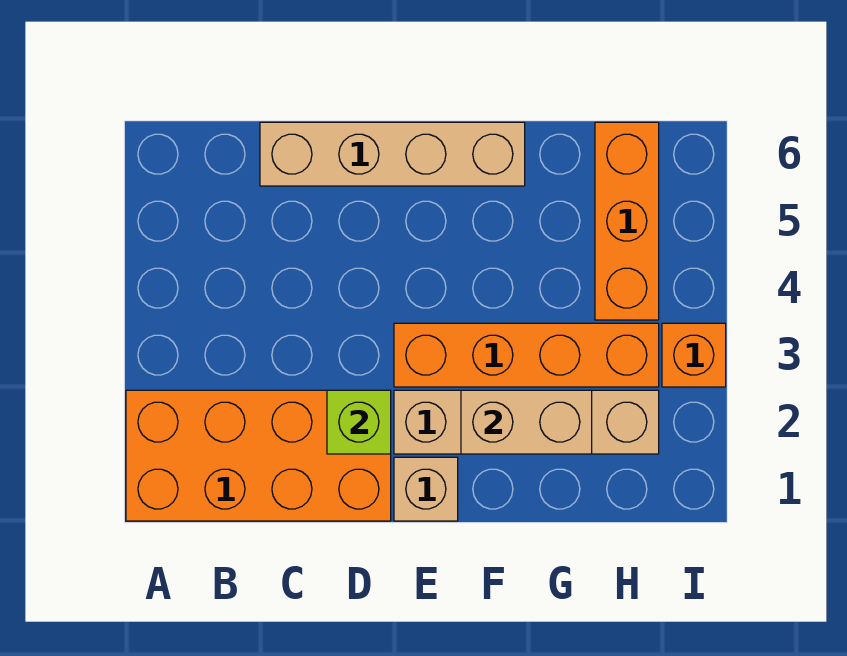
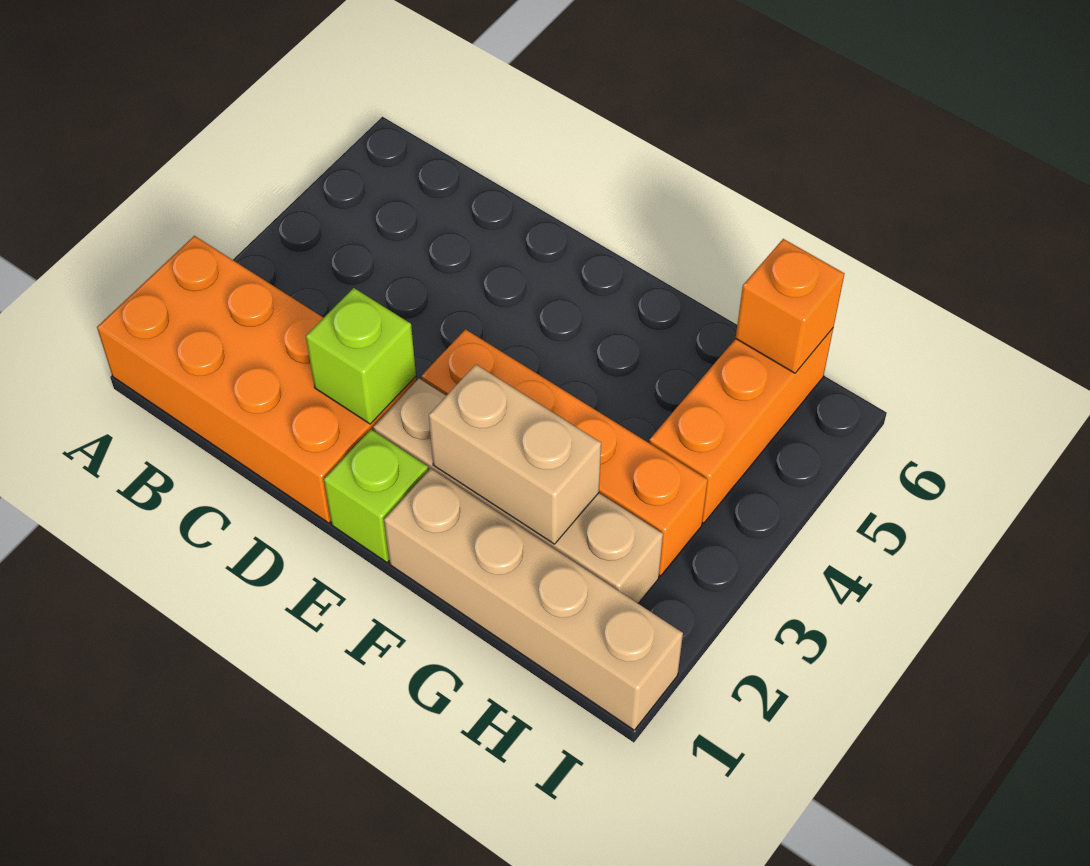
tan 1x4 brick [260,122,525,186] -> tan 1x4 brick moved to [384,469,683,730]
tan 1x1 brick [394,457,458,521] -> lime 1x1 brick [324,430,428,563]
orange 1x1 brick [662,323,726,387] -> orange 1x1 brick moved to [736,239,845,373]

